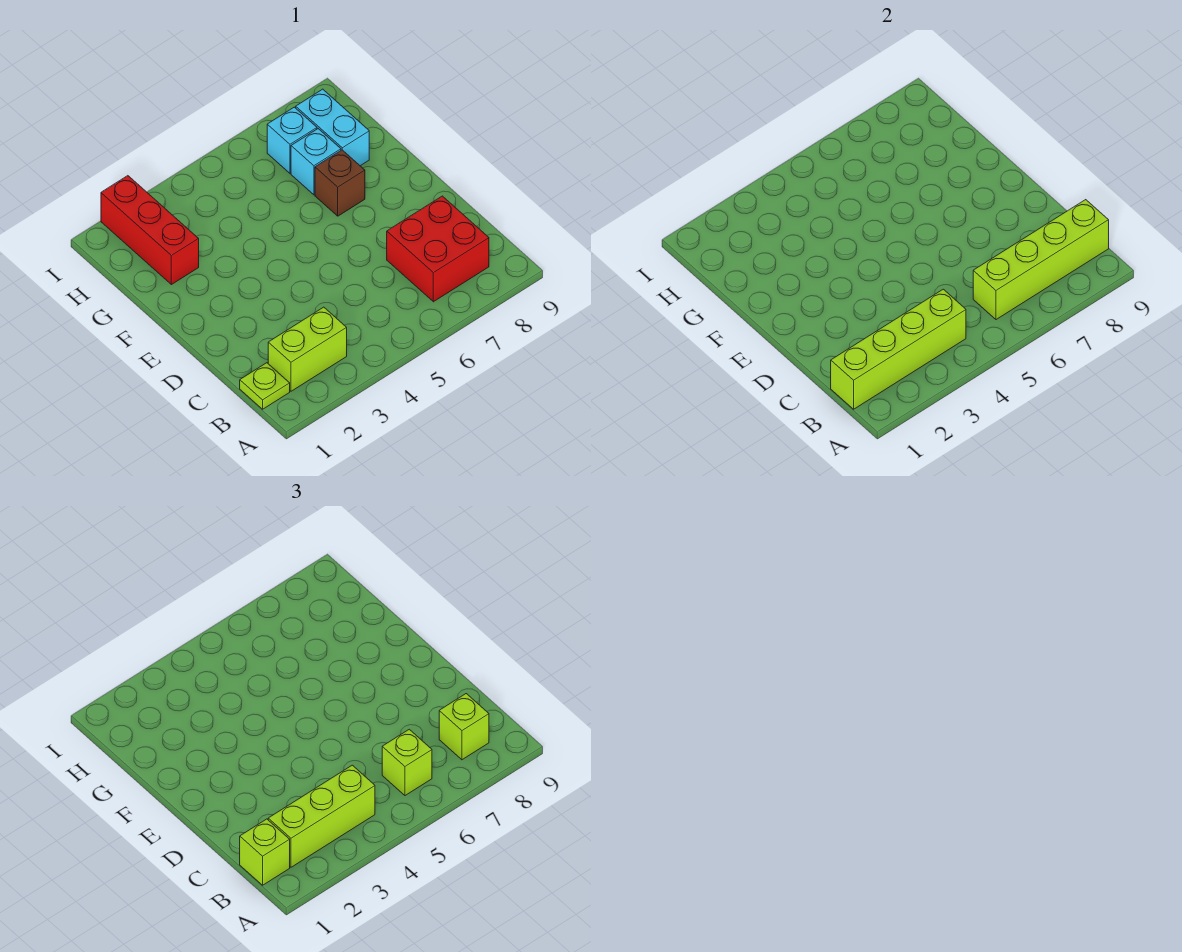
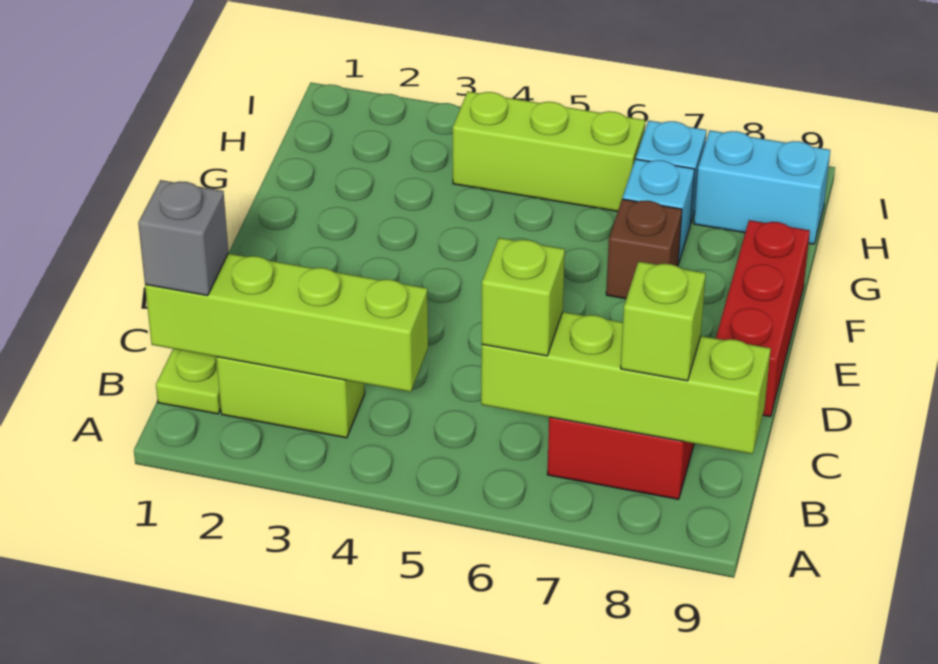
lime 1x1 brick [240,819,290,885] -> grey 1x1 brick [138,180,228,296]
lime 1x3 brick [268,765,375,867] -> lime 1x3 brick moved to [453,92,645,211]
red 1x3 brick [101,176,199,285] -> red 1x3 brick moved to [716,220,810,417]
cyan 1x2 brick [296,89,369,166] -> cyan 1x2 brick turned to [694,130,830,244]

